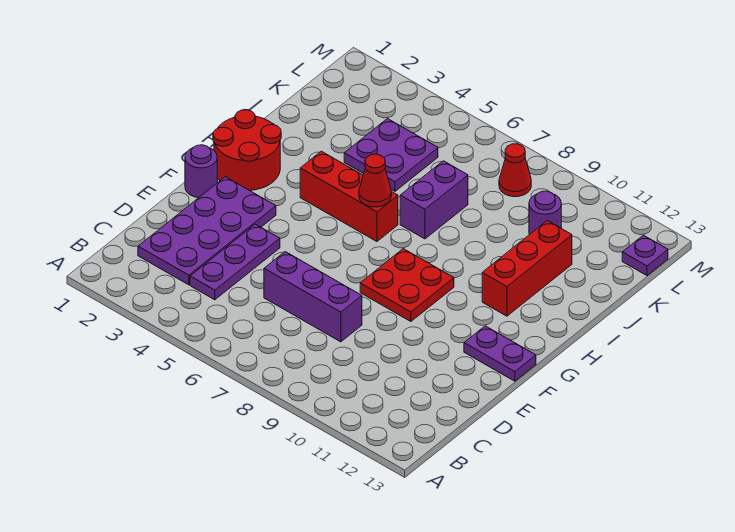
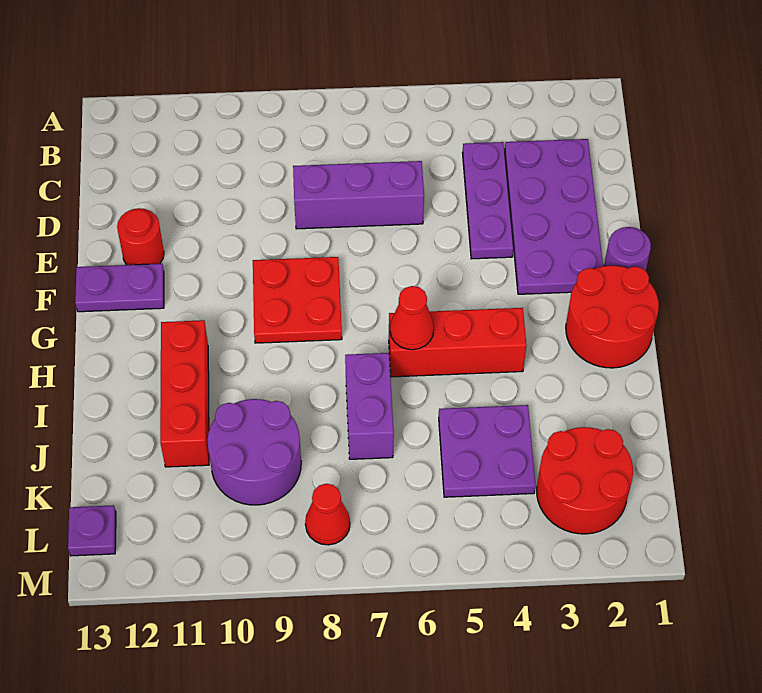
none -> red 1x1 round brick [117,208,164,265]
none -> red 2x2 round brick [537,427,633,534]
purple 1x1 round brick [529,191,561,235] -> purple 2x2 round brick [208,399,301,505]

